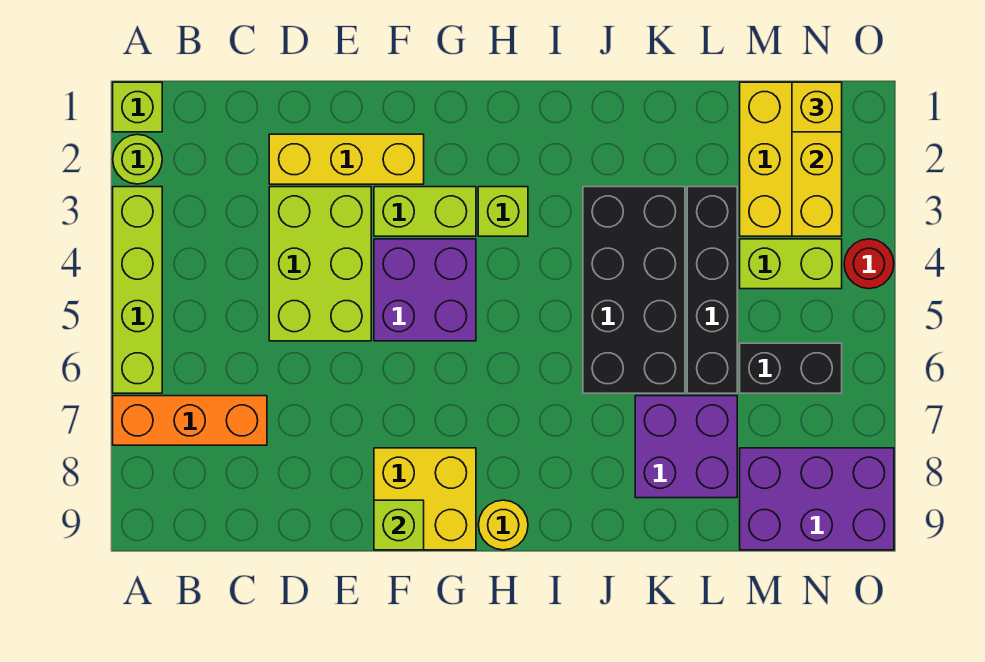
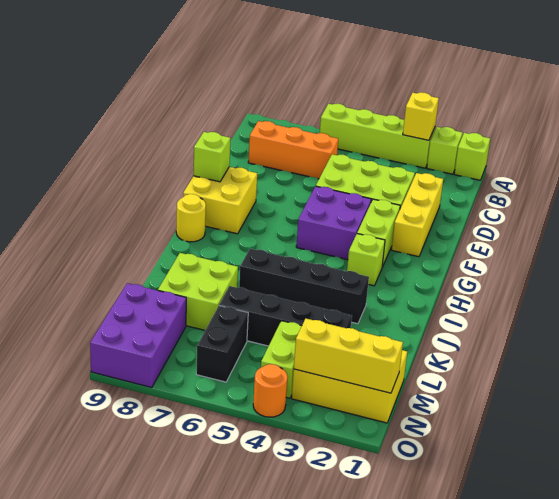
lime 1x1 round brick [113,134,162,184] -> lime 1x1 brick [427,127,463,174]
orange 1x3 brick [113,396,267,445] -> orange 1x3 brick turned to [248,121,338,179]
black 2x4 brick [583,187,685,393] -> black 1x4 brick [239,249,369,324]
purple 2x2 brick [635,396,737,498] -> lime 2x2 brick [158,253,238,330]
yellow 1x1 brick [792,82,842,132] -> yellow 1x1 brick moved to [403,92,439,140]
red 1x1 round brick [844,239,894,289] -> orange 1x1 round brick [253,364,287,417]

